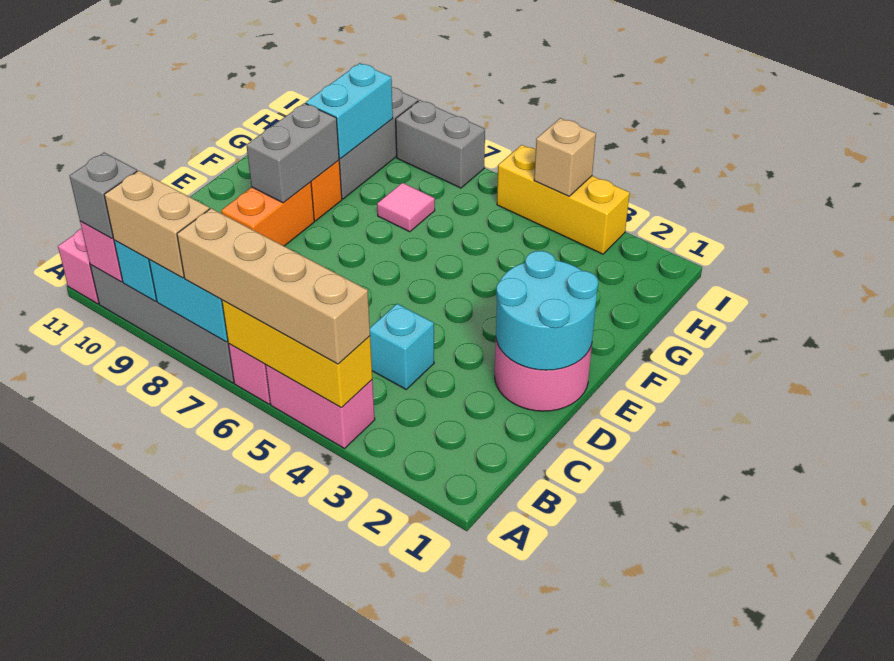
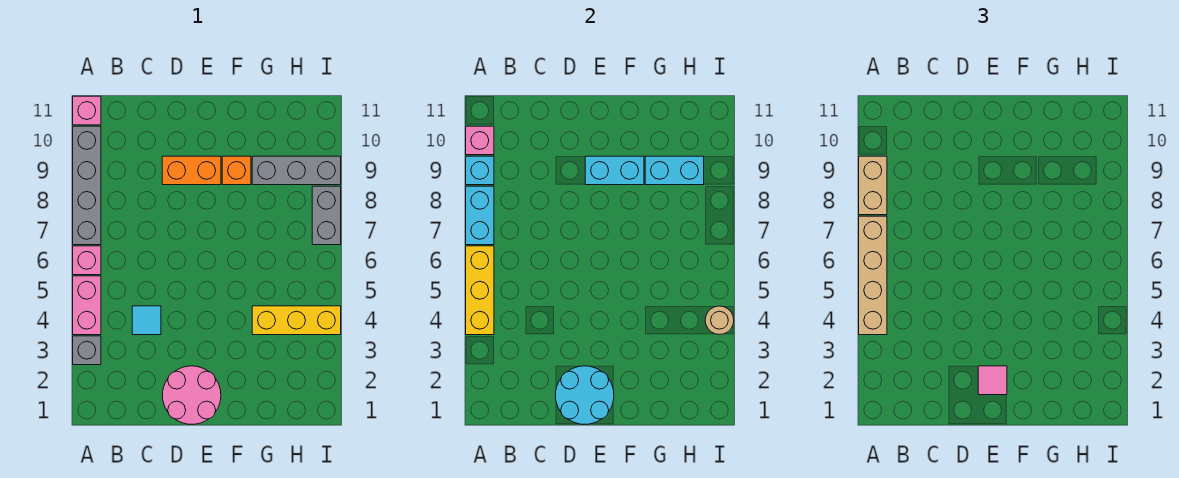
grey 1x1 brick [70,153,137,239] -> grey 1x1 brick moved to [73,336,101,365]
cyan 1x1 brick [370,304,434,389] -> cyan 1x1 tile [132,306,161,335]
grey 1x2 brick [246,103,339,203] -> cyan 1x2 brick [585,156,644,185]
pink 1x1 tile [377,183,435,232] -> pink 1x1 tile moved to [978,366,1007,395]
yellow 1x3 brick [497,145,630,254] -> yellow 1x3 brick turned to [252,306,341,335]
tan 1x1 brick [534,118,596,196] -> tan 1x1 round brick [705,306,734,335]

